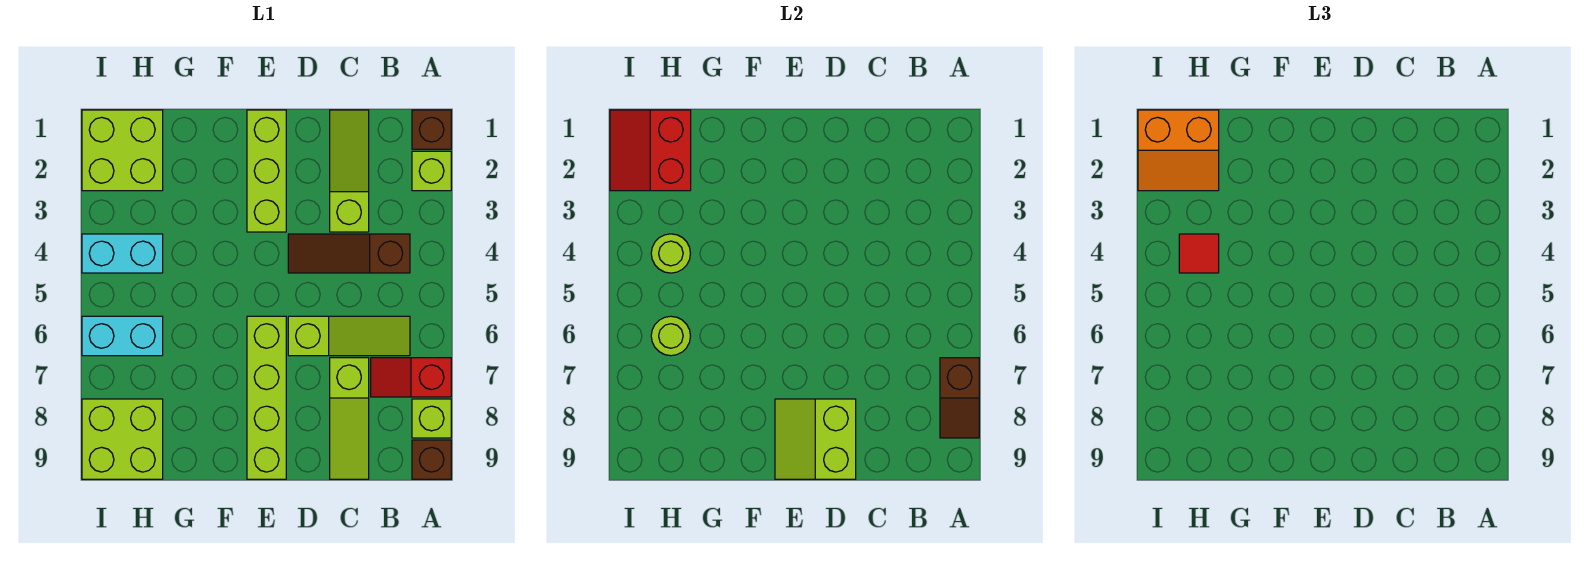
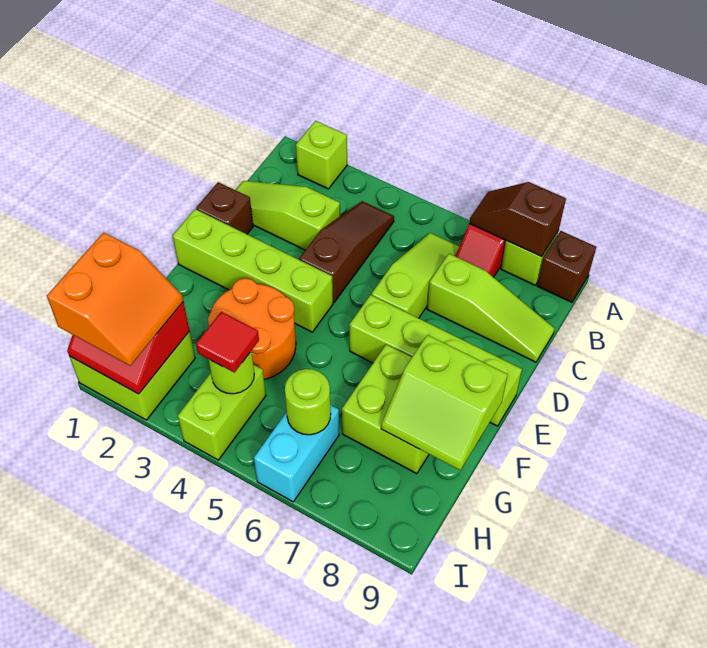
brown 1x1 brick [412,110,451,149] -> brown 1x1 brick moved to [196,182,253,234]
brown 1x2 slope [940,358,979,438] -> brown 1x2 slope turned to [469,182,566,257]
brown 1x3 slope [288,234,410,273] -> brown 1x3 slope turned to [299,201,394,303]
lime 2x2 slope [775,399,856,479] -> lime 2x2 slope moved to [381,335,508,470]
lime 1x3 brick [247,110,286,232] -> lime 1x4 brick [173,209,333,332]
none -> orange 2x2 round brick [208,278,296,379]
cyan 1x2 brick [82,234,163,273] -> lime 1x2 brick [178,365,266,460]
lime 2x2 brick [82,399,163,479] -> lime 2x2 brick moved to [342,344,429,474]

